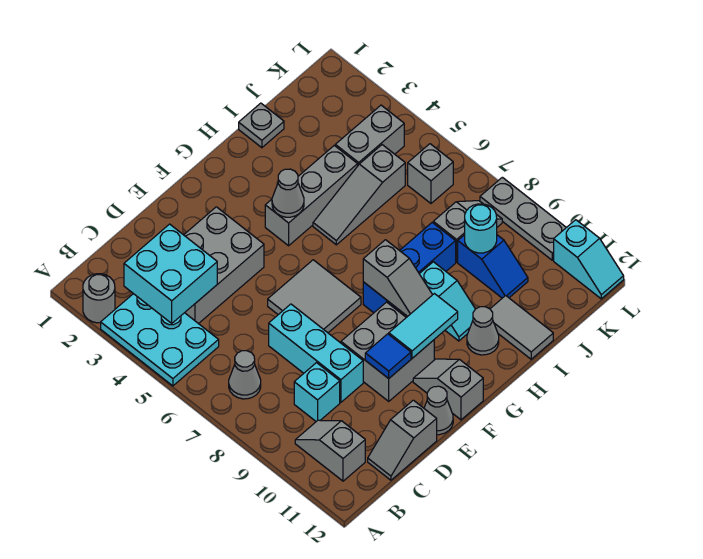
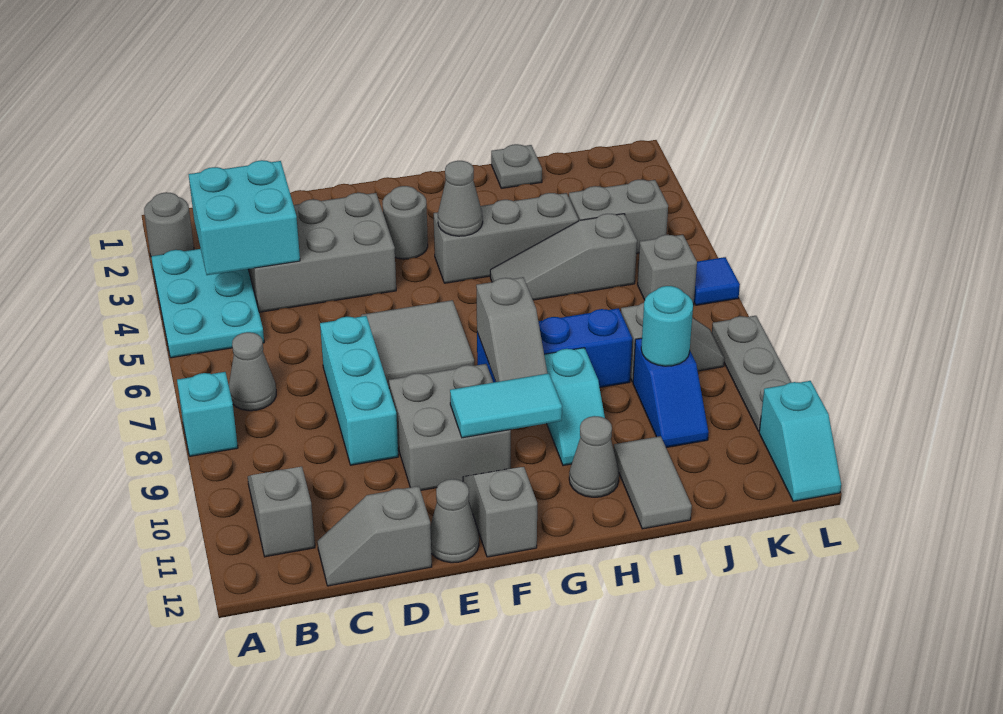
cyan 1x1 brick [294,363,340,421] -> cyan 1x1 brick moved to [177,372,238,456]
blue 1x1 tile [365,334,411,378] -> blue 1x1 tile moved to [694,257,740,305]
none -> grey 1x1 round brick [382,186,428,259]

